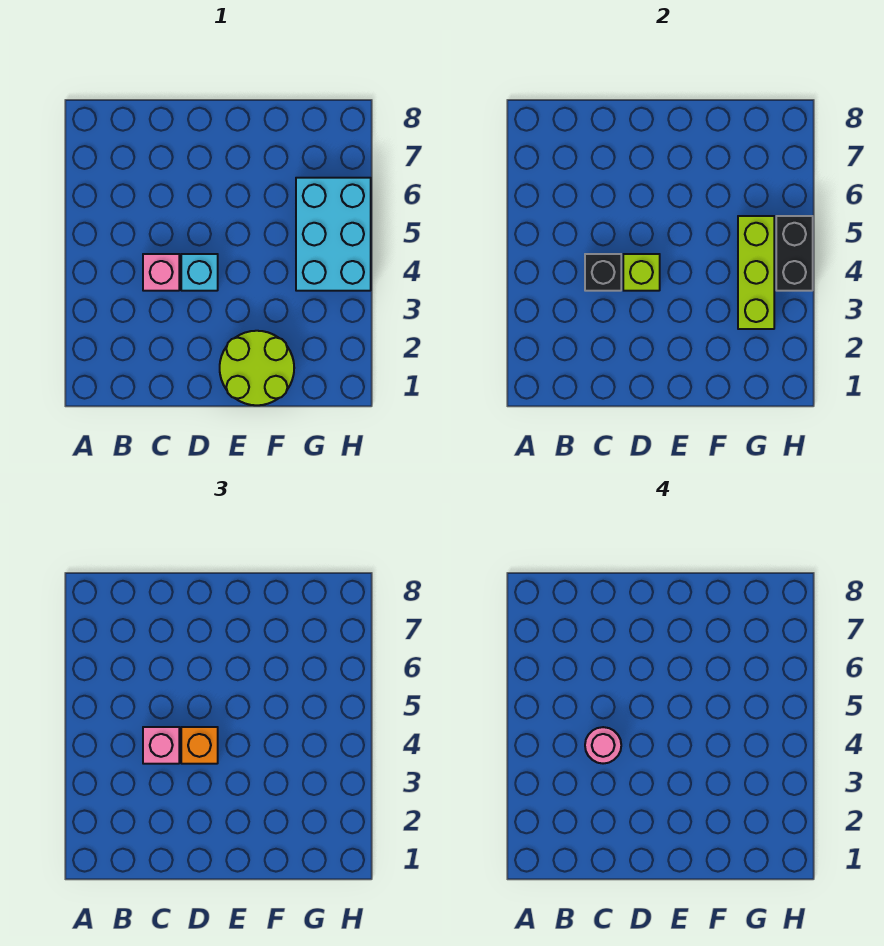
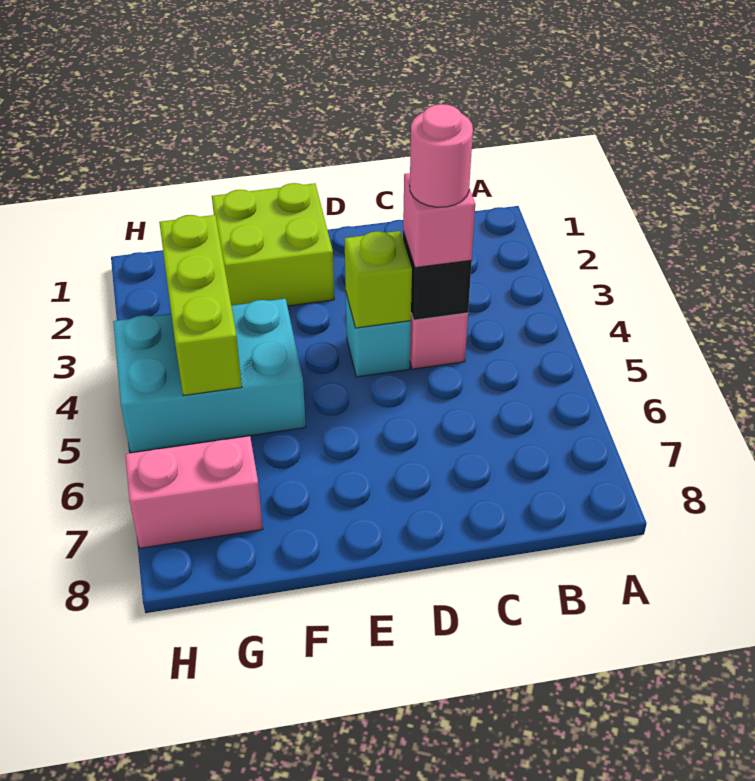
orange 1x1 brick [181,727,218,764] -> none
lime 2x2 round brick [220,331,294,405] -> lime 2x2 brick [212,183,334,306]
cyan 2x3 brick [296,178,371,291] -> cyan 2x3 brick turned to [113,299,306,453]
none -> pink 1x2 brick [125,436,263,548]
black 1x2 brick [776,216,813,291] -> none

